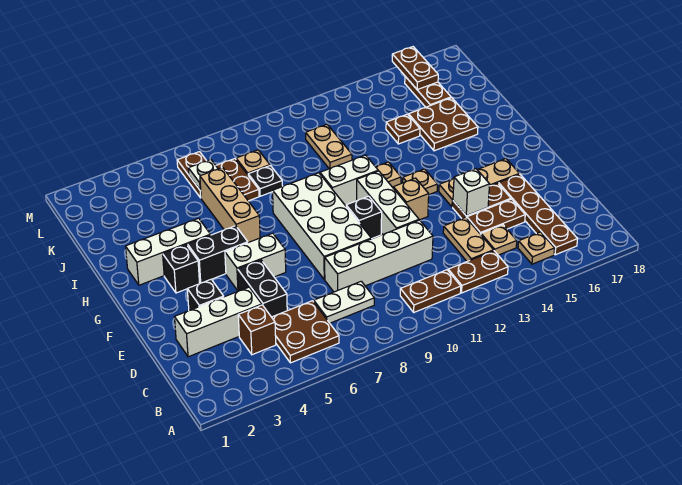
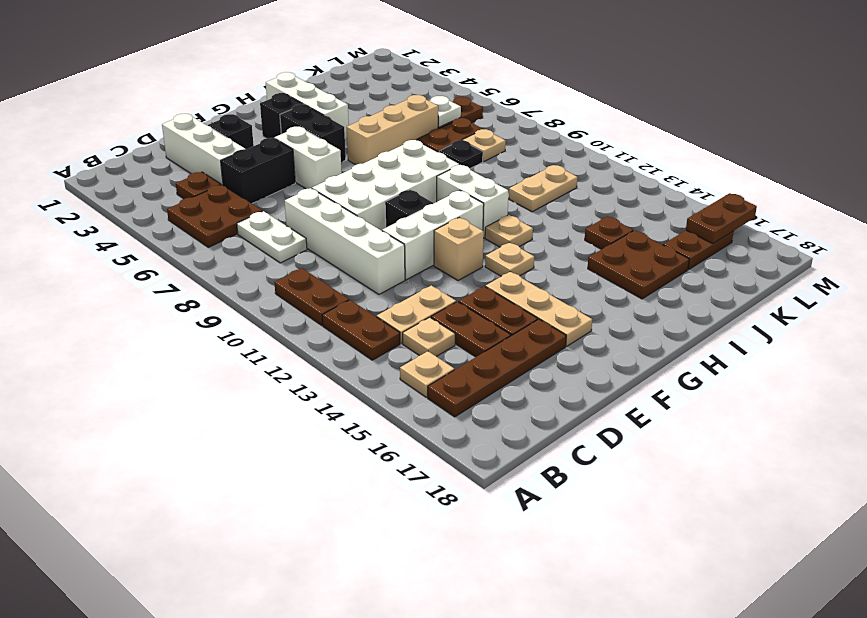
brown 1x1 brick [238,305,276,355] -> brown 1x1 plate [176,172,221,199]
white 1x1 brick [453,169,490,216] -> none

